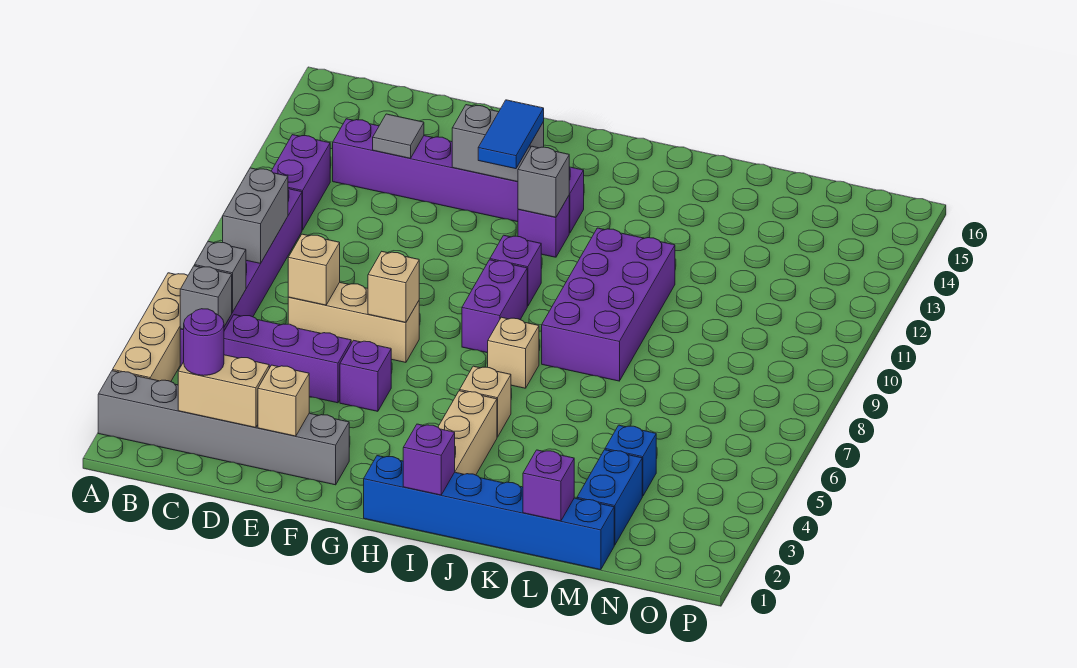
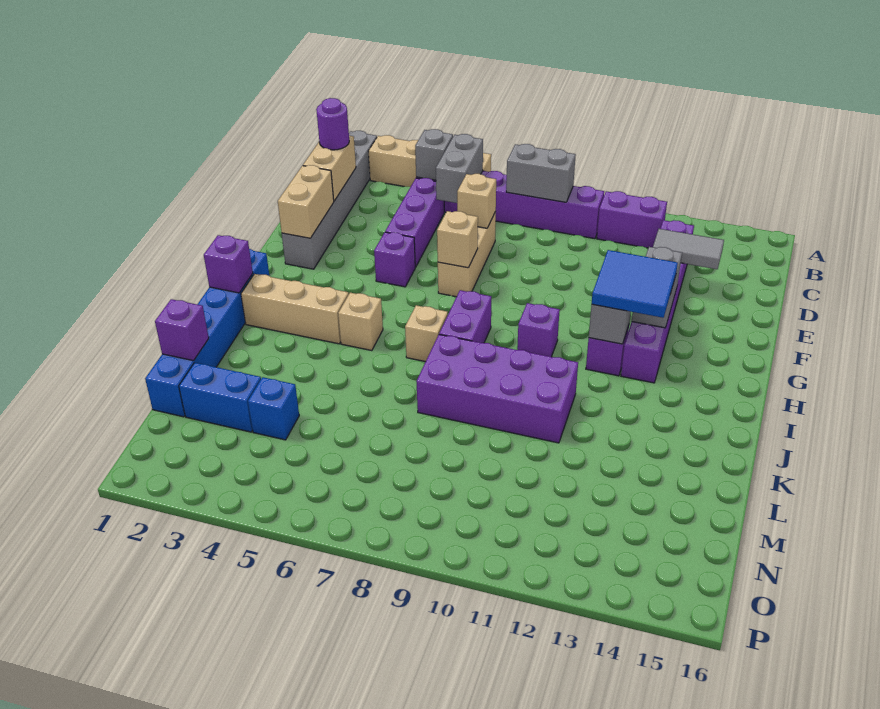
grey 1x1 brick [195,241,246,312] -> grey 1x2 brick [436,134,483,203]
grey 1x1 tile [373,114,424,158] -> grey 1x2 tile [653,229,724,269]
tan 1x1 brick [258,365,309,436] -> tan 1x2 brick [278,165,334,238]
blue 1x2 tile [478,100,544,169] -> blue 2x2 tile [592,250,678,318]
purple 1x2 brick [462,260,527,353] -> purple 1x2 brick turned to [439,290,491,343]

